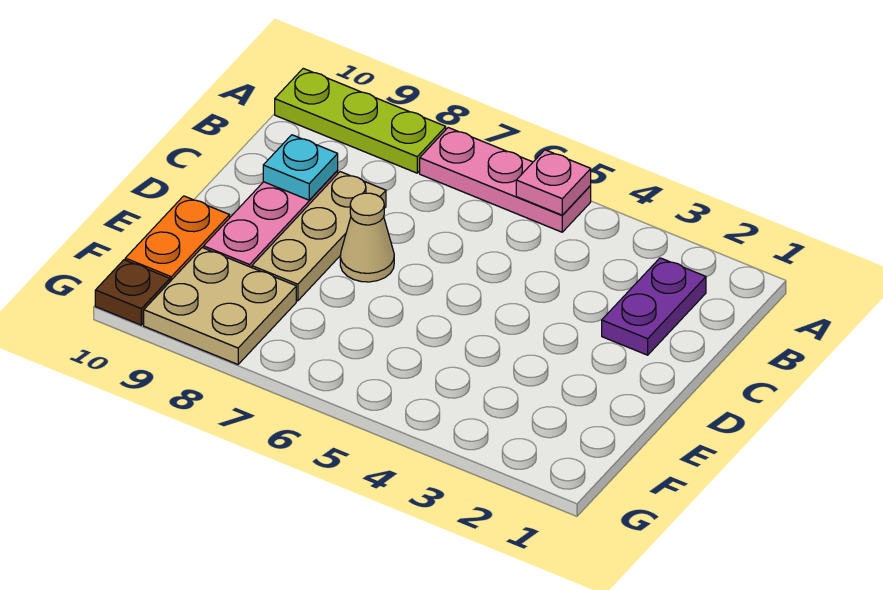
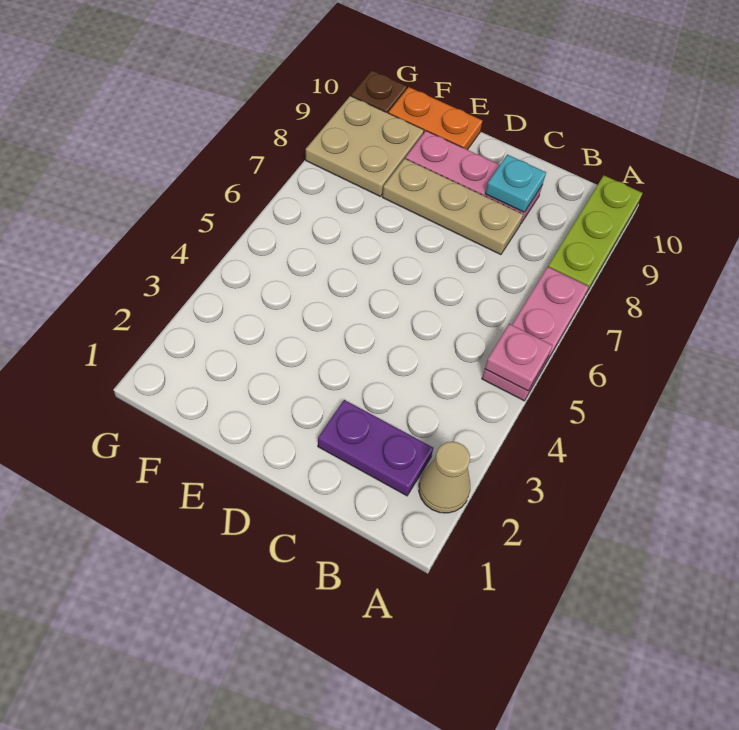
tan 1x1 cone [340,193,394,282] -> tan 1x1 cone moved to [419,442,470,513]

